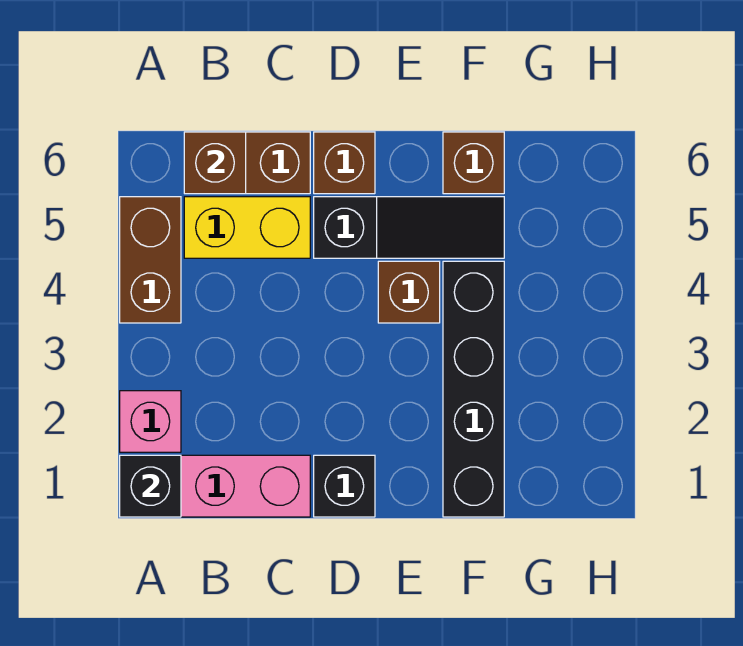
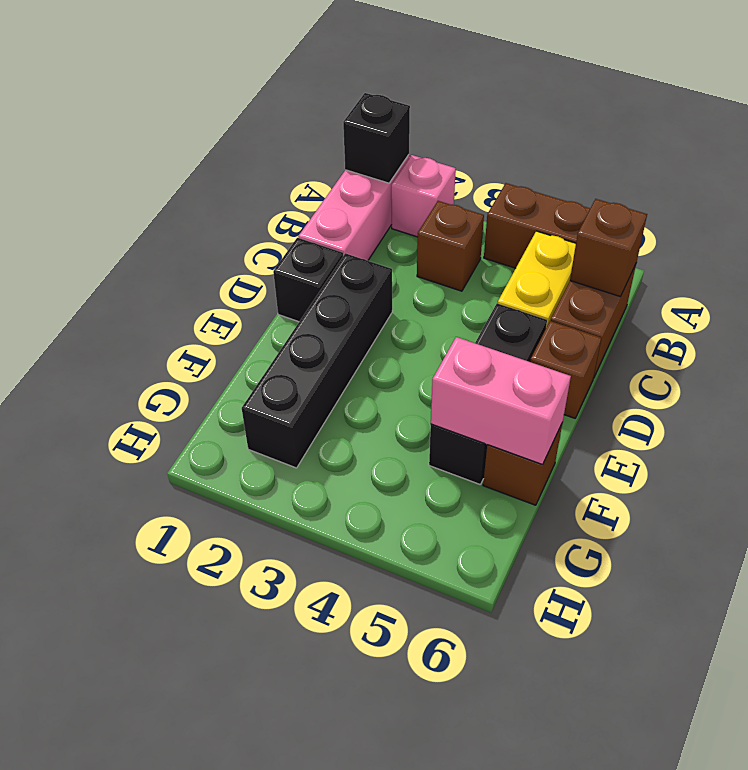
black 1x3 slope [314,197,504,258] -> black 1x3 brick [429,303,547,484]
brown 1x1 brick [378,261,440,323] -> brown 1x1 brick moved to [417,201,484,291]
black 1x4 brick [443,261,504,517] -> black 1x4 brick turned to [242,253,392,468]
none -> pink 1x2 brick [431,337,571,465]

